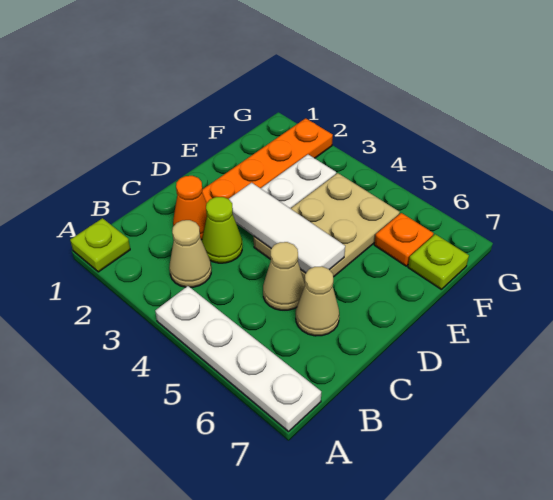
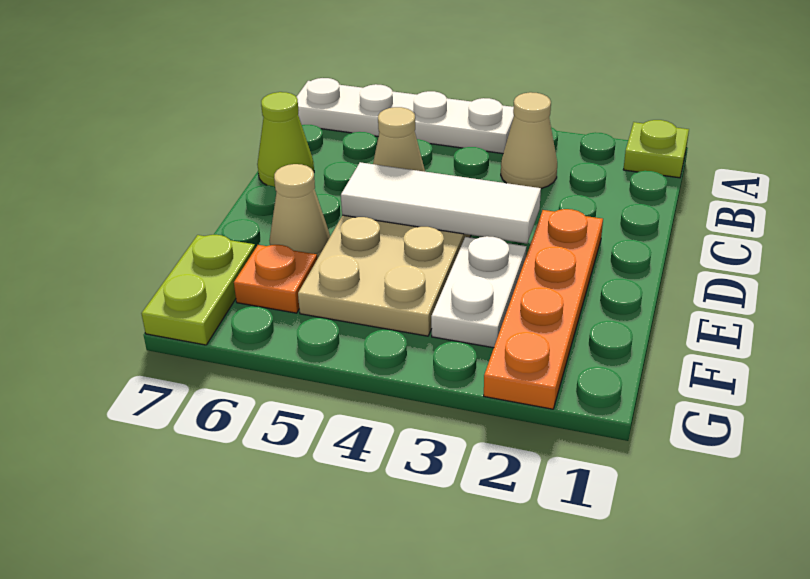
orange 1x1 cone [173,176,207,240] -> none
lime 1x1 cone [202,197,242,263] -> lime 1x1 cone moved to [257,92,314,187]
tan 1x1 cone [296,266,339,336] -> tan 1x1 cone moved to [269,164,330,259]
lime 1x1 plate [408,234,469,289] -> lime 1x2 plate [141,235,255,345]

